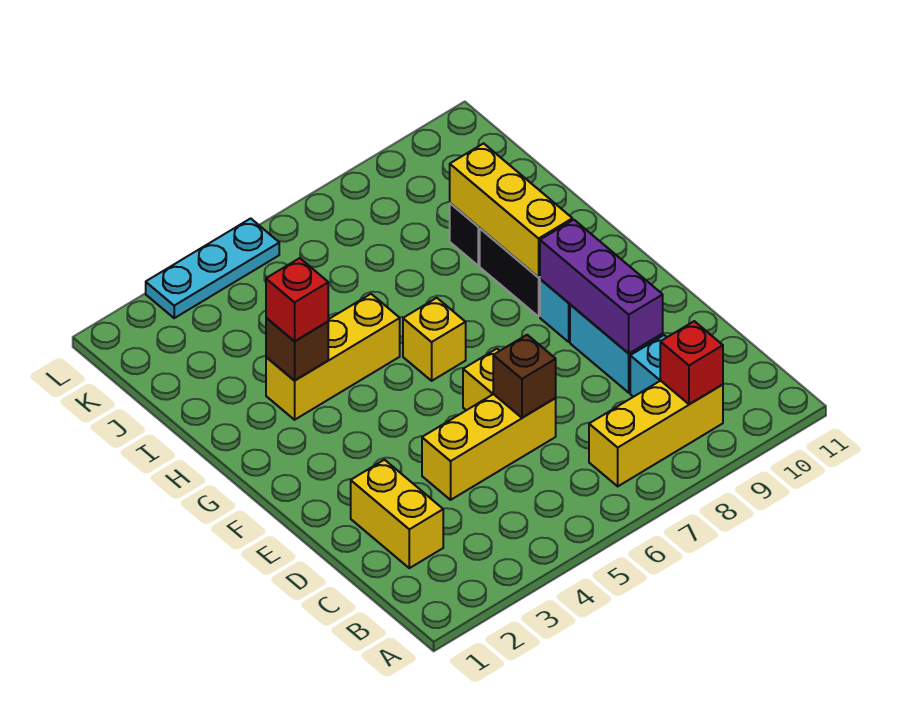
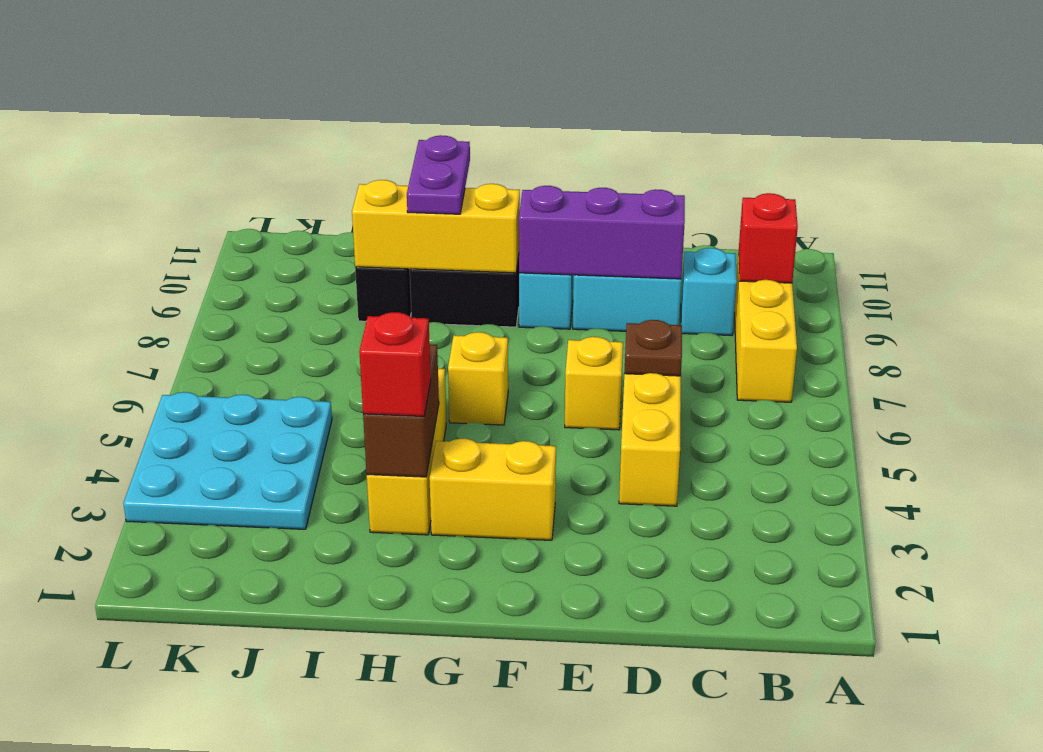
yellow 1x2 brick [351,460,443,568] -> yellow 1x2 brick moved to [429,439,556,540]
brown 1x1 brick [493,335,556,418] -> brown 1x1 plate [624,320,682,376]
brown 1x1 brick [266,318,328,381] -> brown 1x2 brick [363,344,439,477]
none -> purple 1x2 plate [407,135,470,214]
cyan 1x3 plate [146,218,279,318] -> cyan 3x3 plate [123,392,332,529]

